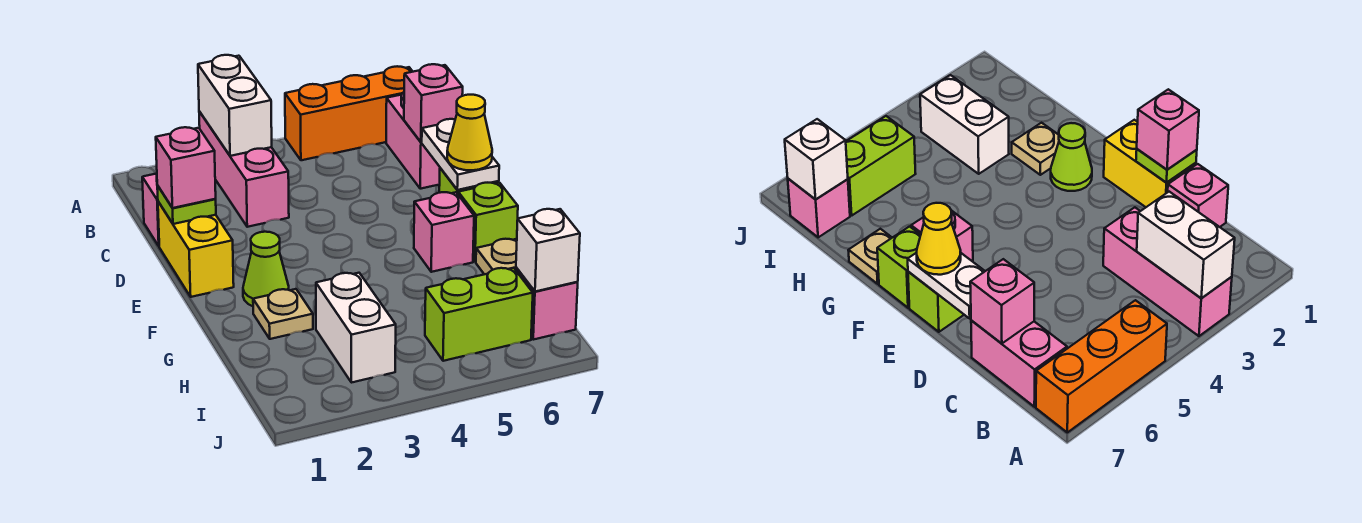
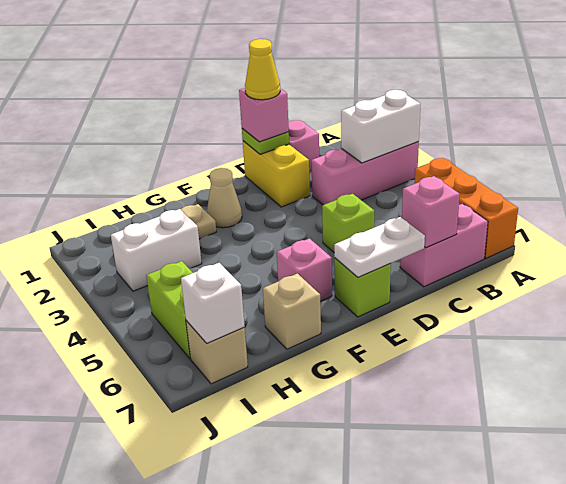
yellow 1x2 brick [158,202,234,297] -> yellow 1x2 brick turned to [243,141,310,207]
yellow 1x1 cone [447,95,492,170] -> yellow 1x1 cone moved to [245,39,280,100]
lime 1x1 cone [243,232,289,306] -> tan 1x1 cone [207,168,242,228]
lime 1x1 brick [458,183,518,262] -> lime 1x1 brick moved to [322,194,374,252]
tan 1x1 plate [476,239,517,274] -> tan 1x1 brick [263,274,321,349]
pink 1x1 brick [516,268,578,340] -> tan 1x1 brick [186,321,248,384]

